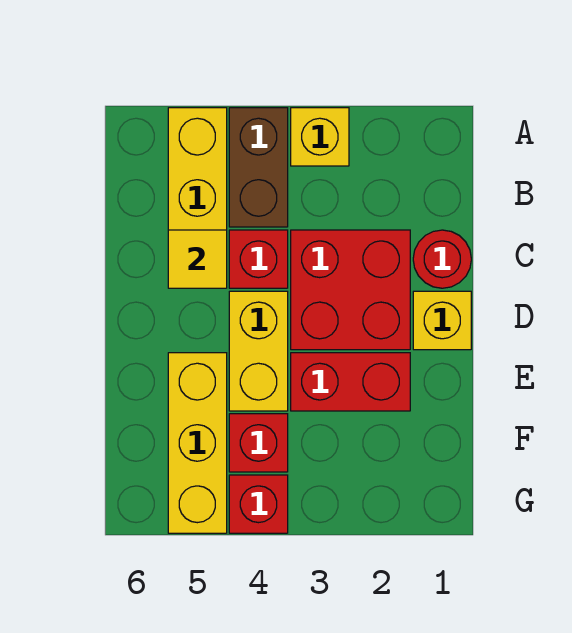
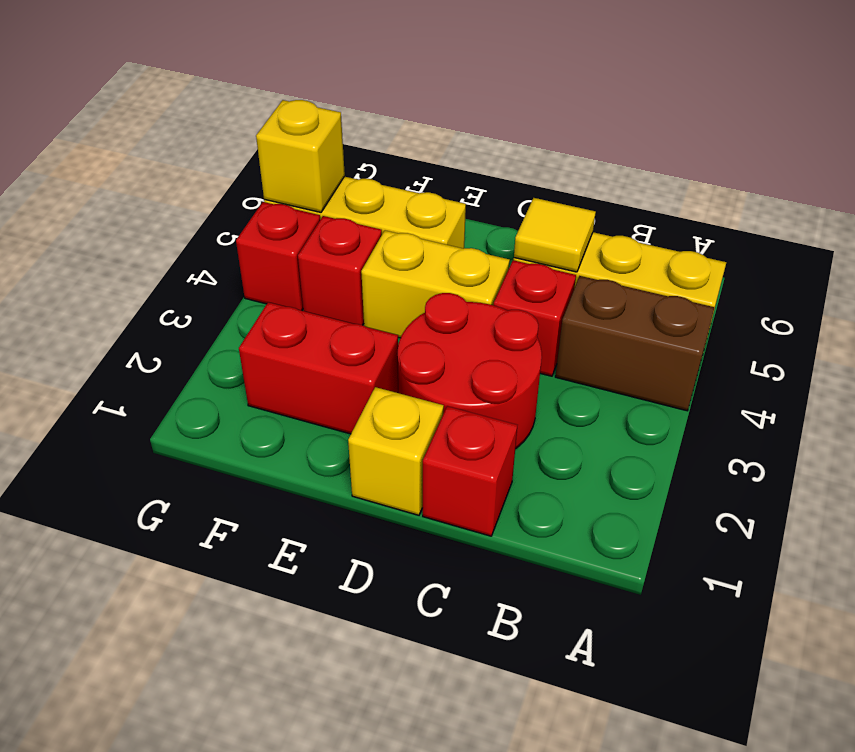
yellow 1x1 brick [291,108,349,166] -> yellow 1x1 brick moved to [256,100,345,212]
red 1x1 round brick [413,230,471,288] -> red 1x1 brick [423,406,517,536]
red 2x2 brick [291,230,410,350] -> red 2x2 round brick [398,293,542,449]
red 1x2 brick [291,353,410,411] -> red 1x2 brick turned to [239,302,398,434]

